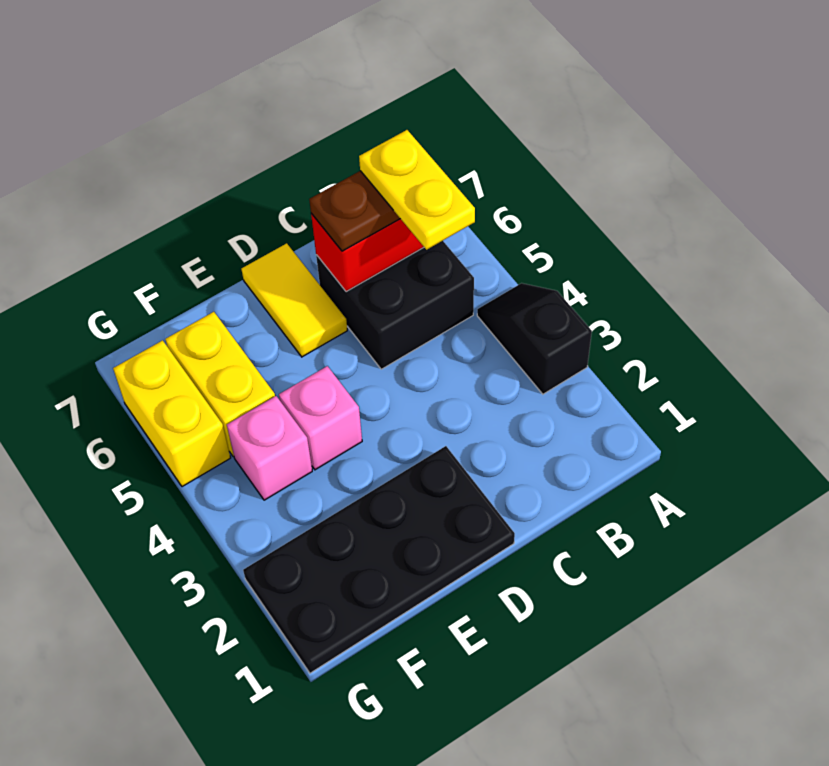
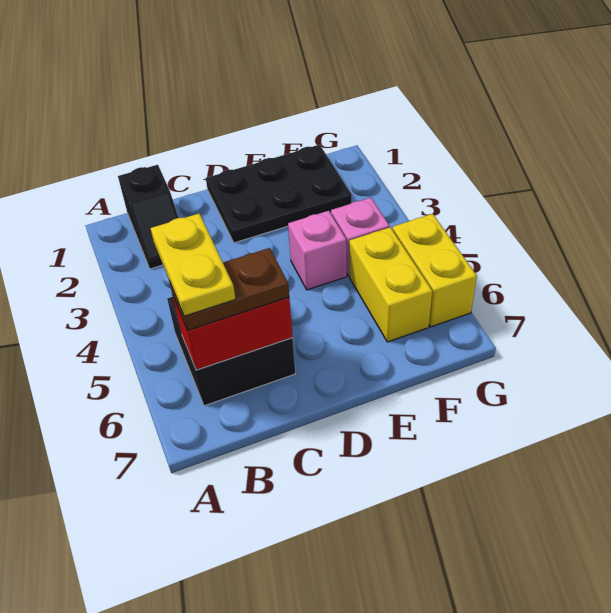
black 1x2 slope [477,283,592,394] -> black 1x2 slope moved to [118,165,178,269]
black 2x4 plate [243,446,515,673] -> black 2x3 plate [206,145,352,243]
yellow 1x2 tile [242,243,347,357] -> none

